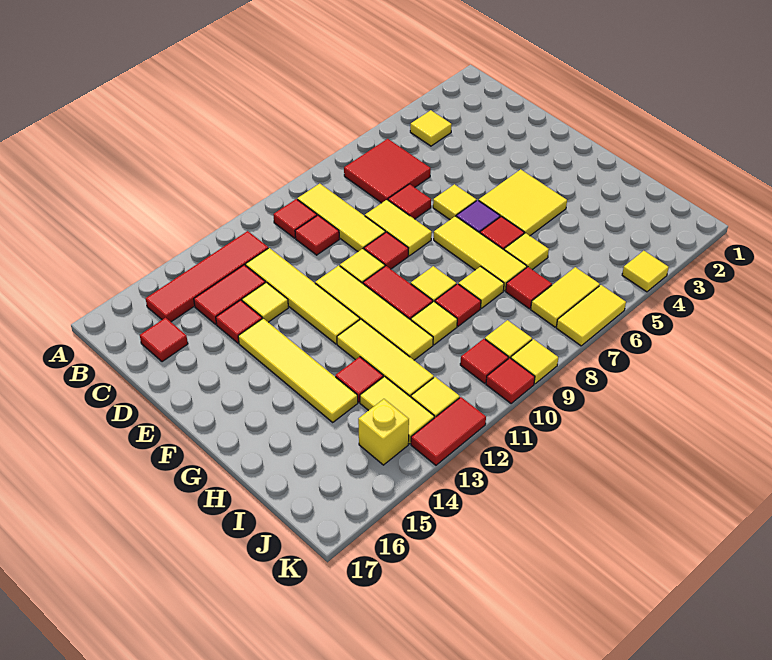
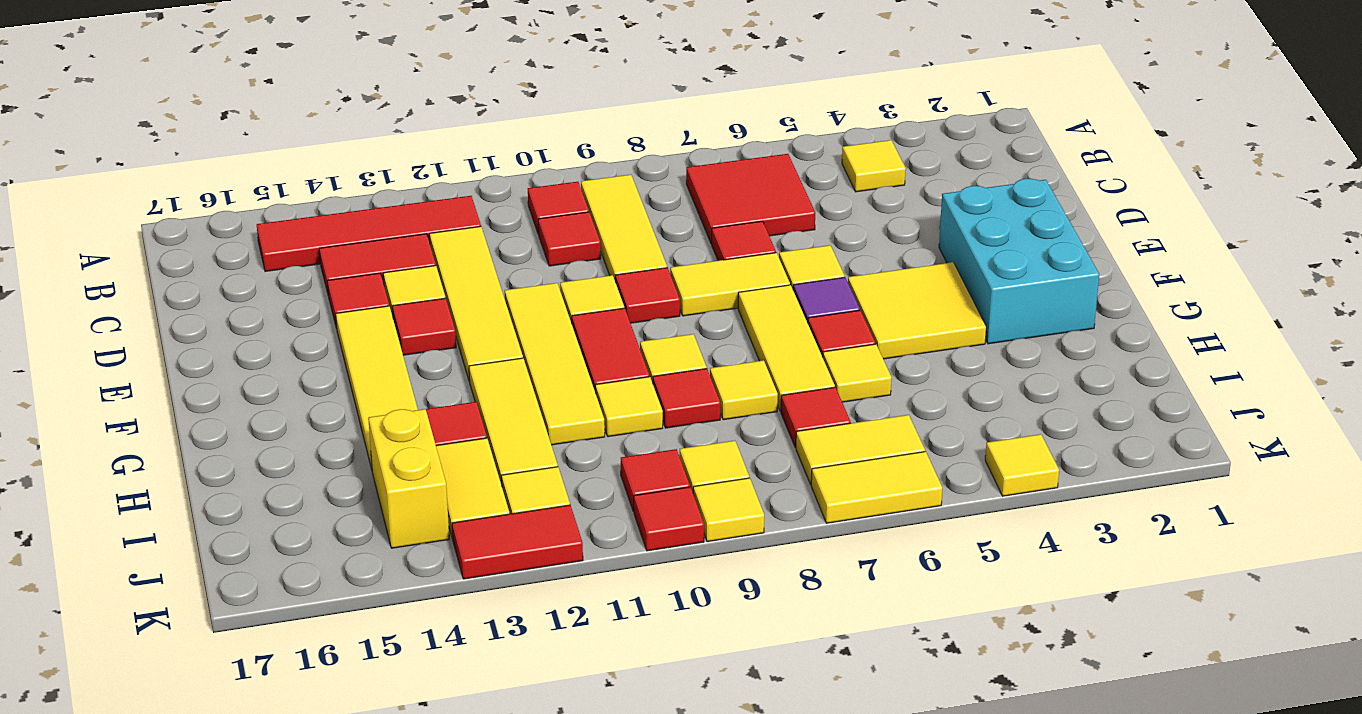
red 1x1 tile [140,318,188,362] -> red 1x1 tile moved to [392,298,456,355]
yellow 1x2 tile [365,200,432,256] -> yellow 1x2 tile turned to [670,253,790,316]
none -> cyan 2x3 brick [939,179,1099,344]
yellow 1x1 brick [358,399,409,465] -> yellow 1x2 brick [368,409,449,548]

